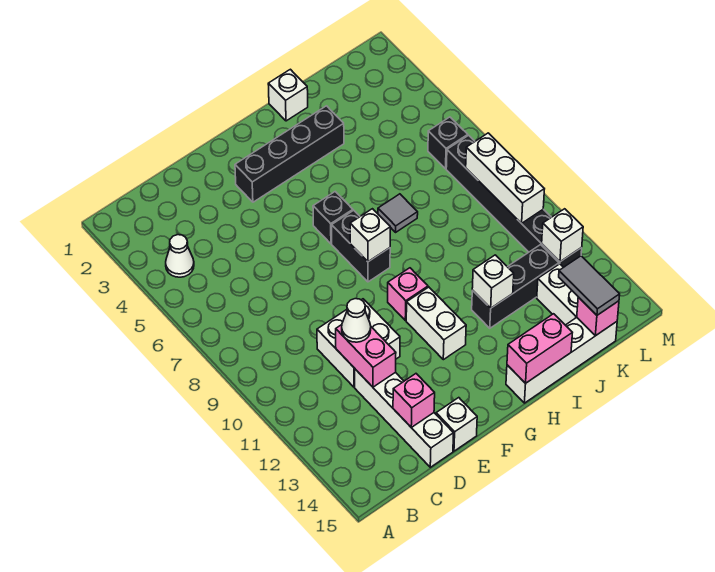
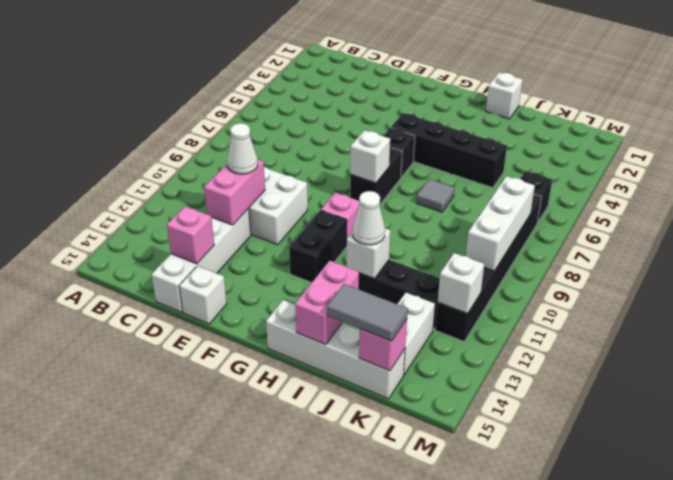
white 1x1 cone [166,235,194,277] -> white 1x1 cone moved to [353,191,385,245]
black 1x4 brick [235,106,344,202] -> black 1x4 brick moved to [391,113,507,188]
white 1x2 brick [406,287,466,360] -> black 1x2 brick [289,210,347,283]
pink 1x2 brick [507,314,572,383] -> pink 1x2 brick turned to [295,261,359,345]
grey 1x2 tile [559,256,620,315] -> grey 1x2 tile turned to [327,284,408,341]

